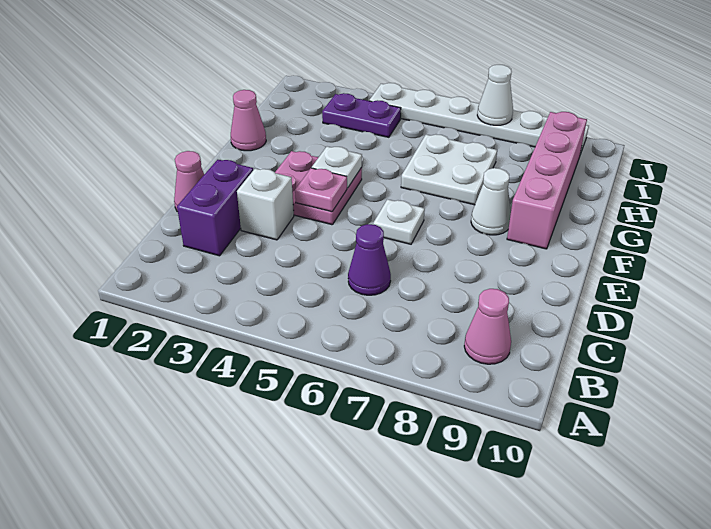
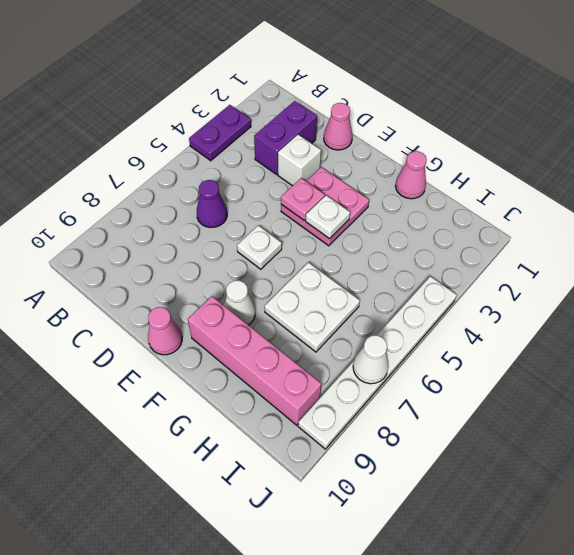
pink 1x1 cone [464,289,511,364] -> pink 1x1 cone moved to [148,307,182,355]
purple 1x2 brick [177,160,253,256] -> purple 1x2 brick turned to [254,101,317,175]
purple 1x2 plate [322,93,401,137] -> purple 1x2 plate moved to [189,105,251,161]

